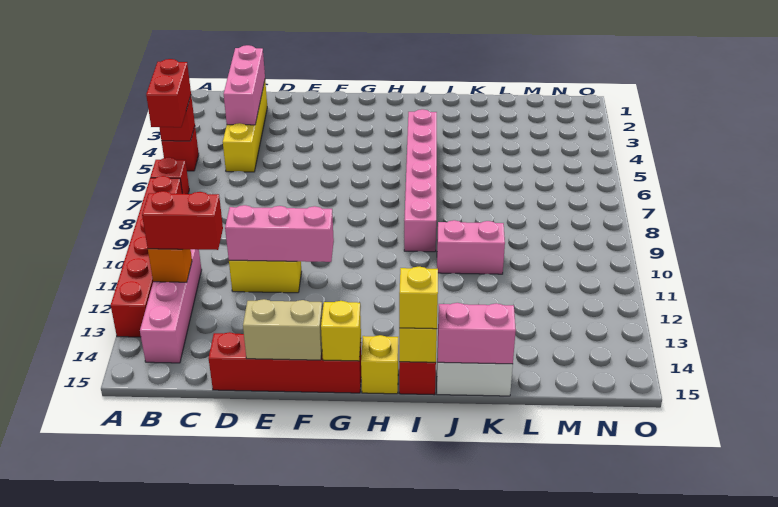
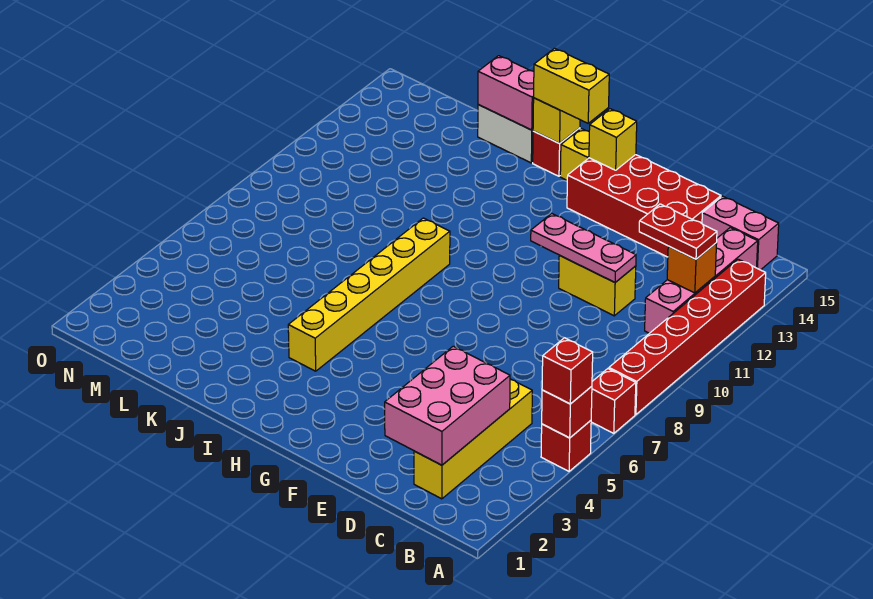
red 1x2 brick [146,59,191,127] -> red 1x1 brick [542,338,593,404]
red 1x2 brick [142,191,223,250] -> red 1x2 plate [639,204,717,259]
pink 1x3 brick [224,45,265,125] -> pink 2x3 brick [385,346,510,465]
pink 1x3 brick [225,205,334,262] -> pink 1x3 plate [531,214,636,282]
red 1x4 brick [209,332,361,393] -> red 2x4 brick [567,155,721,257]
tan 1x2 brick [243,299,322,360] -> none
pink 1x6 brick [404,109,437,252] -> yellow 1x6 brick [288,218,450,371]
yellow 1x1 brick [399,267,438,329] -> yellow 1x2 brick [534,48,609,123]
pink 1x2 brick [437,220,505,274] -> pink 1x2 brick moved to [702,196,779,270]

